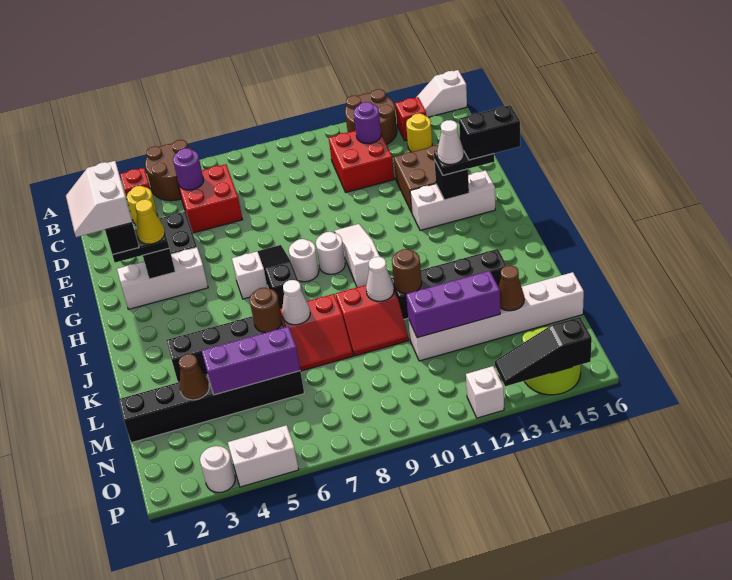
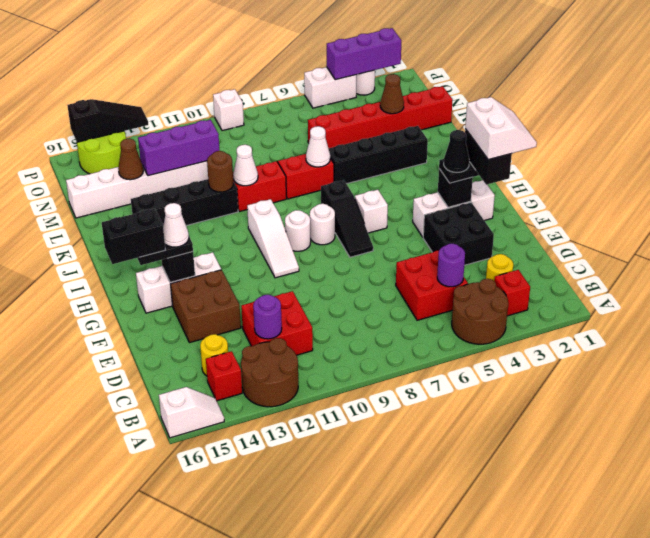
yellow 1x1 cone [135,199,165,244] -> black 1x1 cone [444,130,469,172]
brown 1x1 round brick [250,288,282,333] -> none
black 1x6 brick [119,371,304,443] -> red 1x6 brick [308,86,453,148]
purple 1x3 brick [202,326,300,395] -> purple 1x3 brick moved to [327,28,401,80]
white 1x1 brick [466,366,504,418] -> white 1x1 brick moved to [213,89,244,131]

